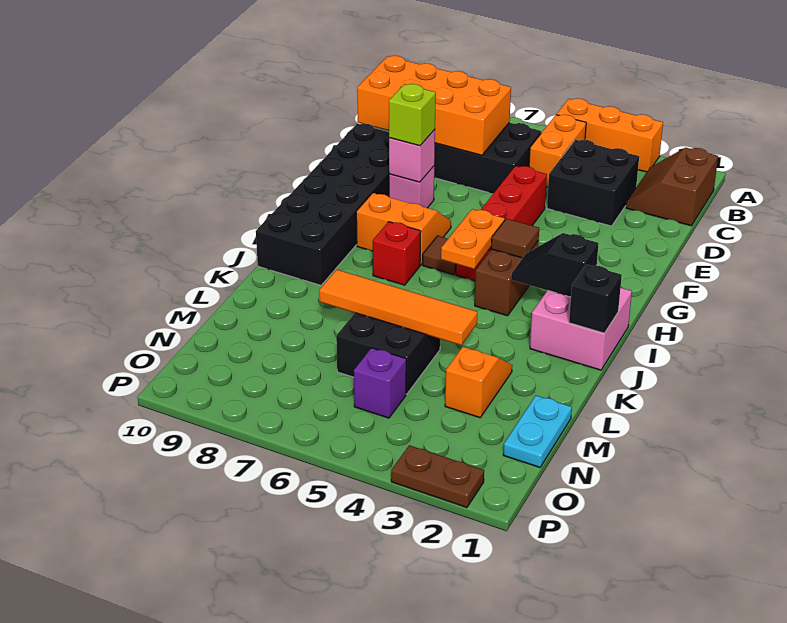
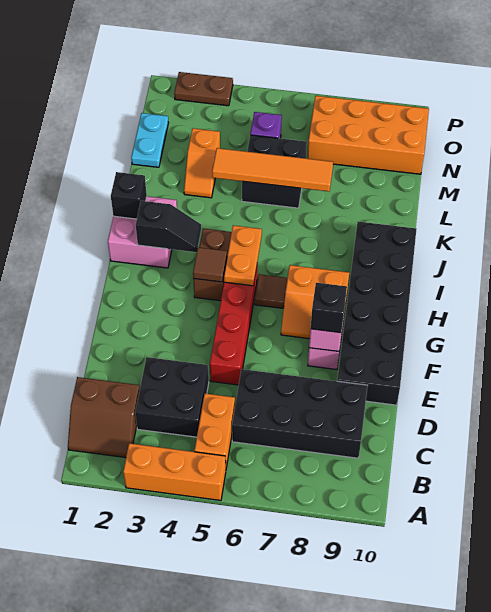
brown 2x2 slope [626,148,718,226] -> brown 2x2 slope turned to [68,377,140,458]
orange 2x4 brick [357,56,511,155] -> orange 2x4 brick moved to [307,96,429,174]
lime 1x1 brick [389,84,436,146] -> black 1x1 brick [311,283,347,333]
red 1x1 brick [373,222,421,285] -> none

